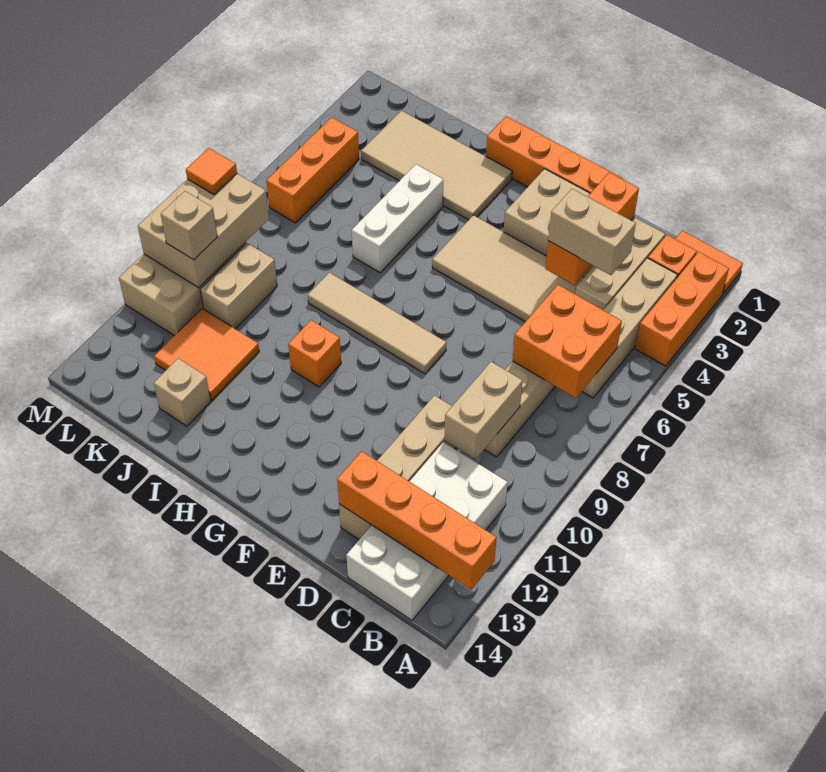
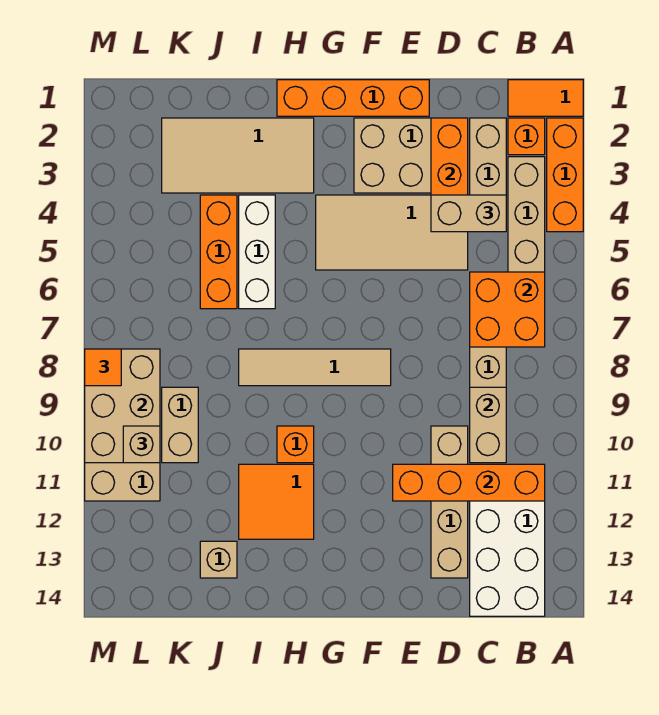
orange 1x4 brick [337,451,497,590] -> orange 1x4 brick moved to [393,464,545,501]
orange 2x2 tile [154,308,259,400] -> orange 2x2 tile moved to [239,464,314,539]
orange 1x3 brick [266,117,359,223] -> orange 1x3 brick moved to [200,195,237,309]

